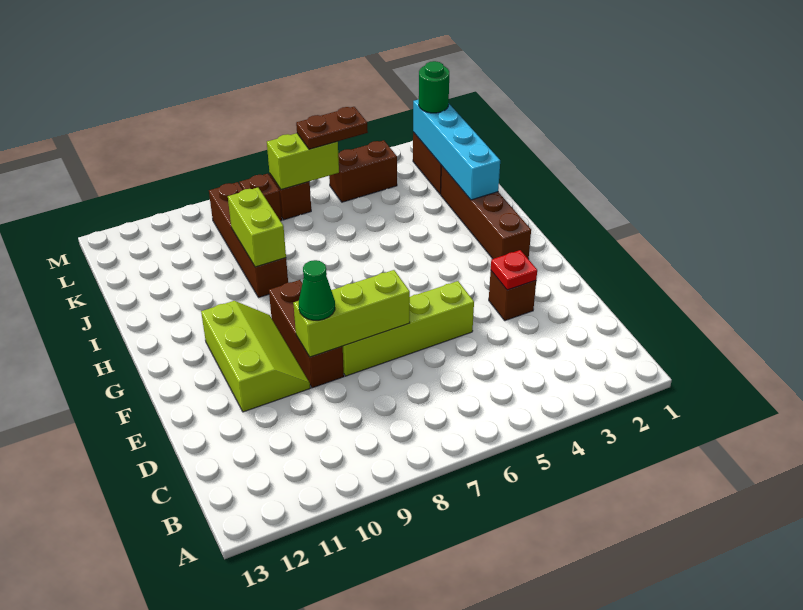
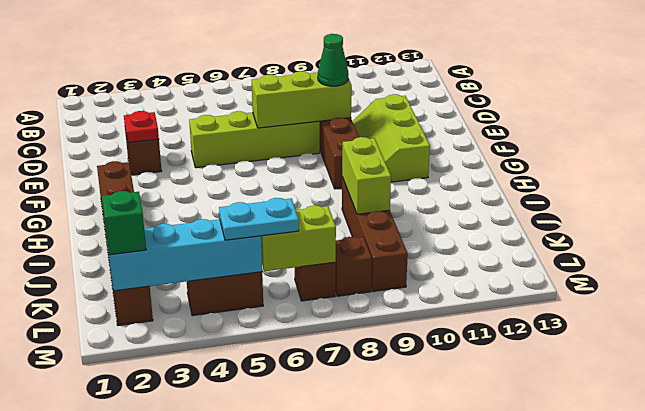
cyan 1x4 brick [413,99,500,200] -> cyan 1x4 brick turned to [107,219,262,291]
green 1x1 round brick [419,61,449,113] -> green 1x1 brick [102,191,146,255]
brown 1x2 plate [296,107,368,149] -> cyan 1x2 plate [219,198,299,240]

